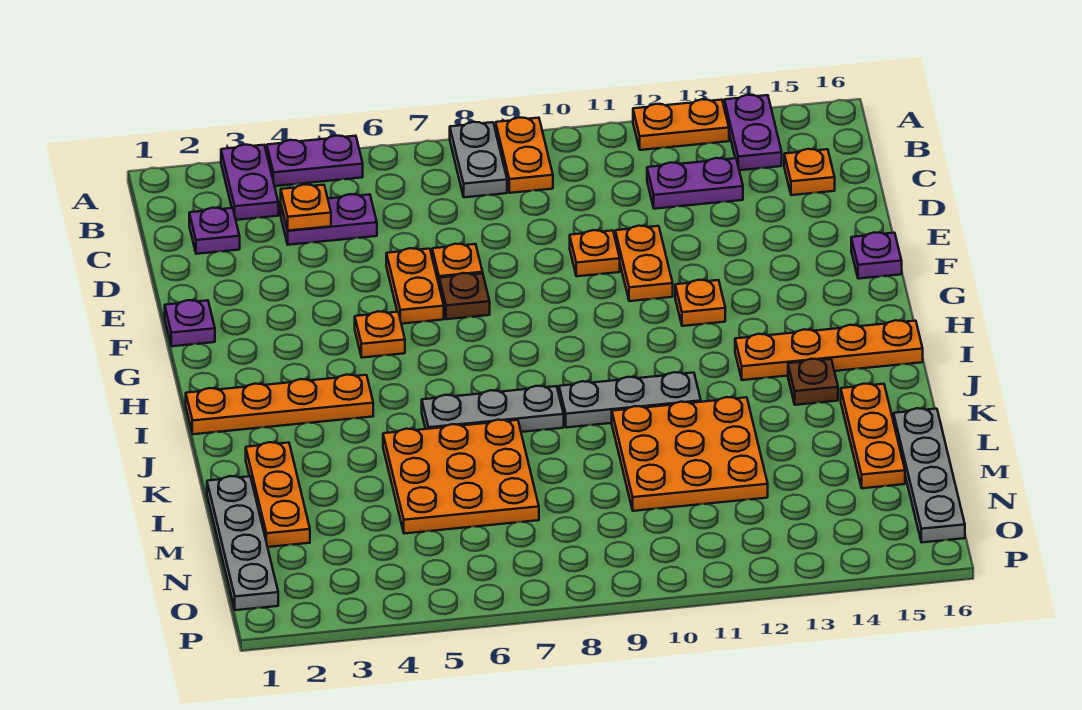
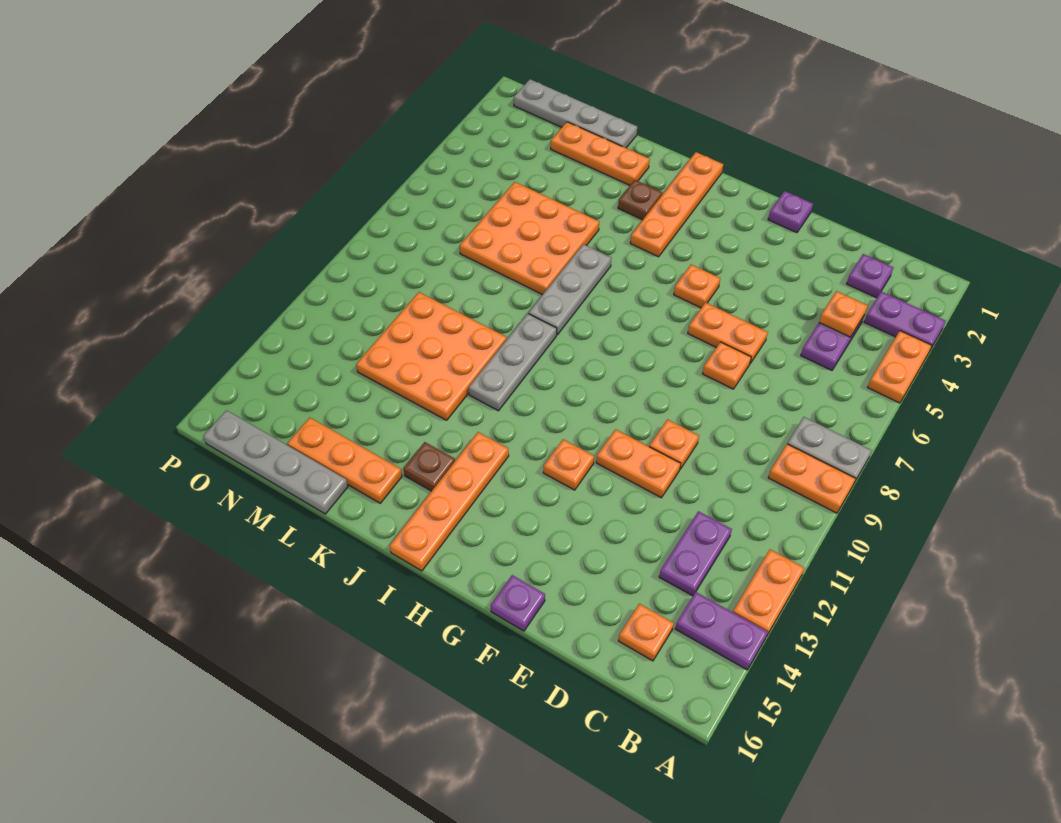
purple 1x2 plate [267,136,363,186] -> orange 1x2 plate [868,331,932,403]
brown 1x1 plate [439,273,490,319] -> brown 1x1 plate moved to [618,180,662,220]

